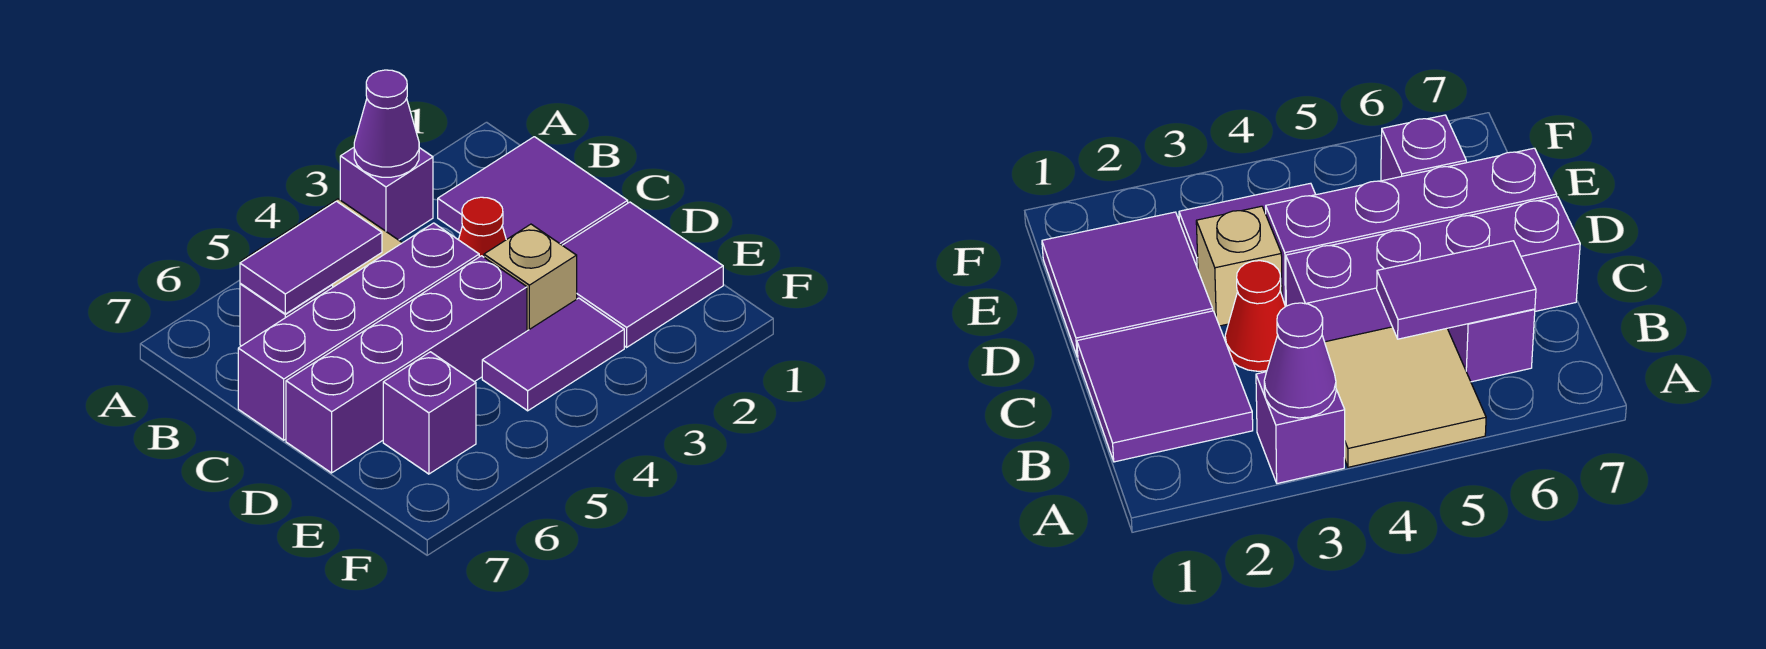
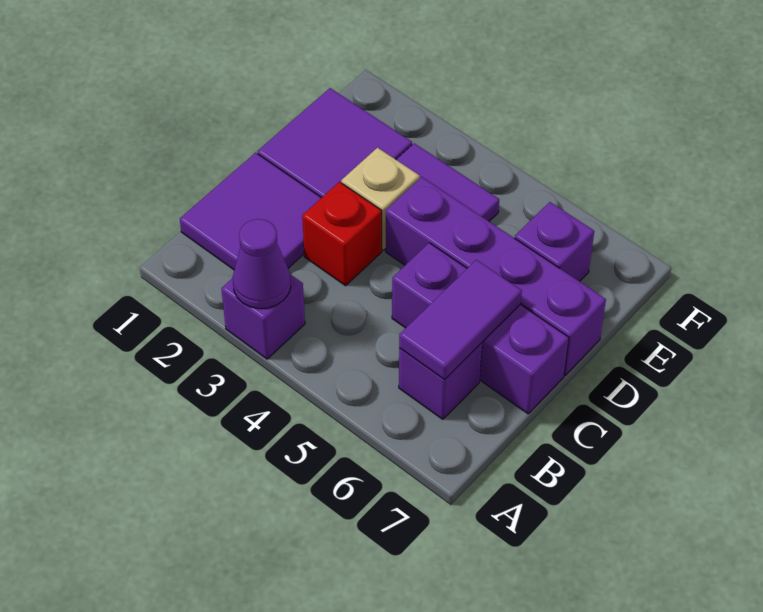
tan 2x2 tile [1325,327,1486,467] -> none
purple 1x2 tile [240,201,382,314] -> purple 1x2 tile turned to [399,260,522,380]
red 1x1 cone [459,197,506,257] -> red 1x1 brick [302,182,382,286]
purple 1x4 brick [238,223,479,440] -> purple 1x3 brick [392,243,569,414]

